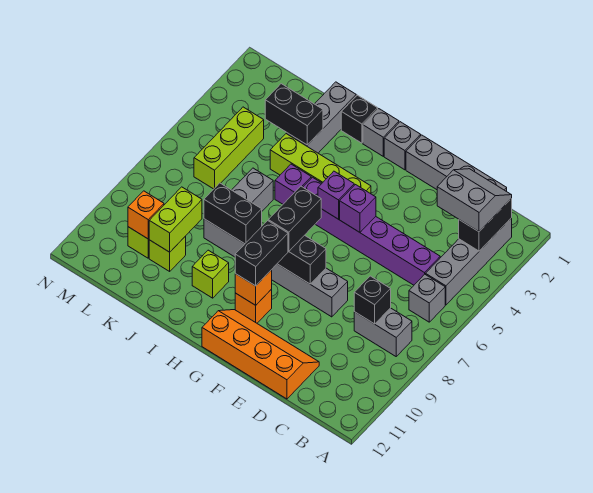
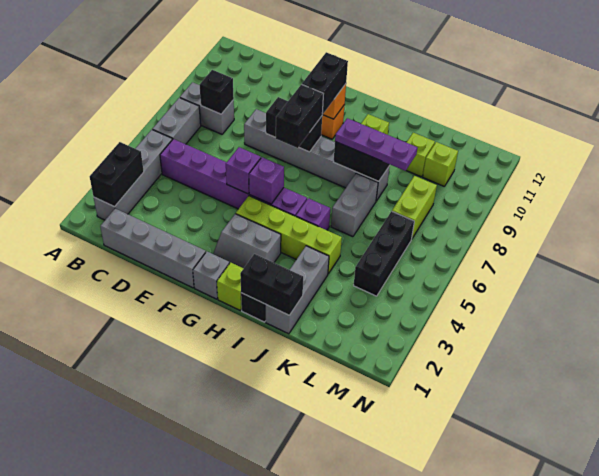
grey 2x2 slope [437,169,512,232] -> grey 2x2 slope moved to [213,214,281,268]
grey 1x1 brick [409,274,445,322] -> grey 1x2 brick [152,98,201,144]
orange 2x4 slope [202,310,319,399] -> none
grey 1x1 brick [363,109,399,156] -> lime 1x1 brick [217,263,244,311]
none -> purple 1x3 plate [335,118,417,171]
black 1x2 brick [265,84,323,145] -> black 1x2 brick moved to [240,254,303,315]
lime 1x2 brick [149,187,202,252] -> lime 1x2 brick moved to [392,176,437,238]
lime 1x3 brick [194,107,264,189] -> black 1x3 brick [354,211,414,296]
orange 1x1 brick [128,191,164,239] -> none

